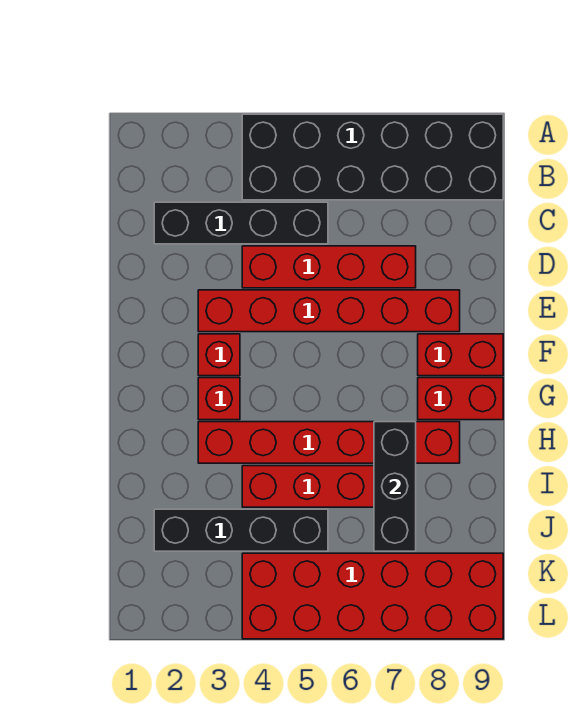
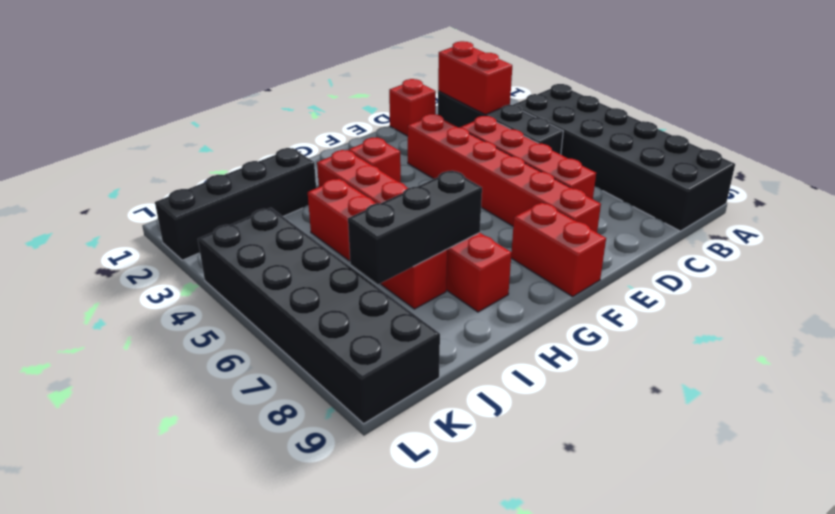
red 1x1 brick [198,334,240,376] -> red 1x1 brick moved to [389,79,436,136]
red 1x2 brick [418,378,503,420] -> red 1x2 brick moved to [438,41,512,115]
black 1x4 brick [154,509,328,551] -> black 1x4 brick turned to [155,148,316,260]
red 2x6 brick [242,553,503,639] -> black 2x6 brick [198,208,440,423]

